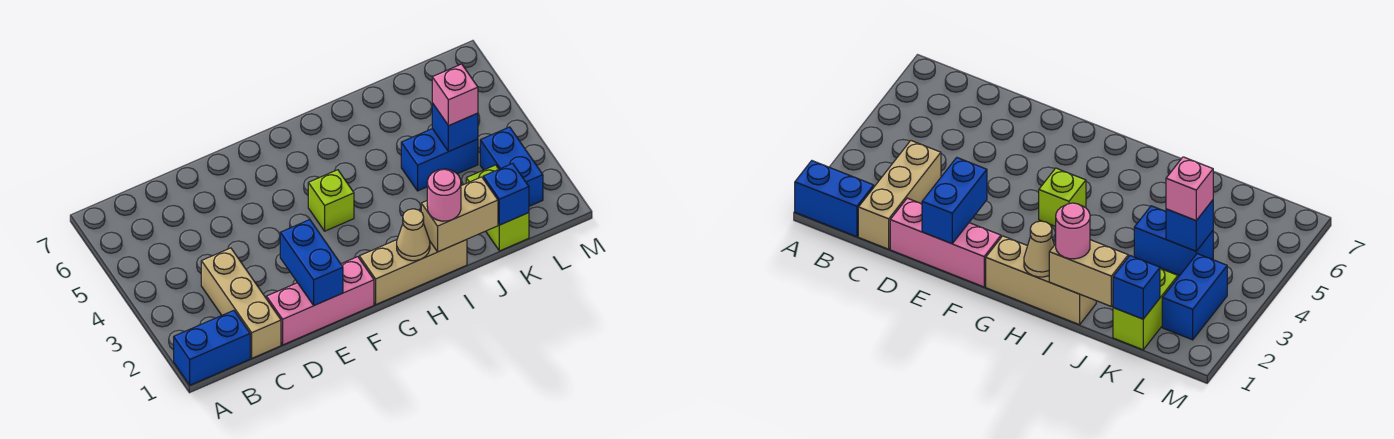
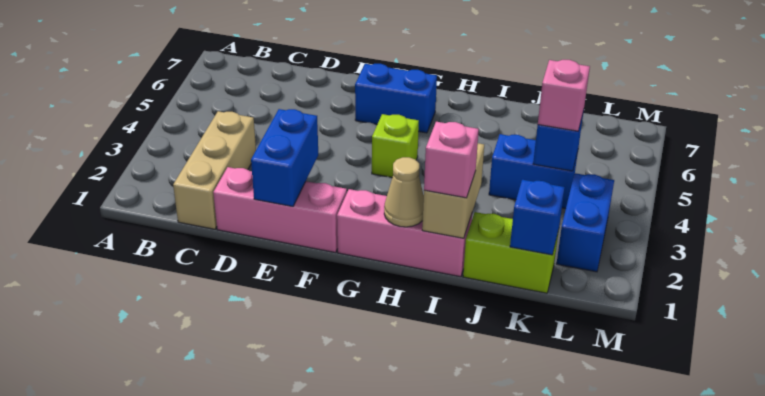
blue 1x2 brick [174,310,250,385] -> blue 1x2 brick moved to [355,64,437,133]
tan 1x3 brick [359,240,467,304] -> pink 1x3 brick [337,189,472,277]
tan 1x2 brick [421,177,498,252] -> tan 1x2 brick turned to [422,143,484,238]
pink 1x1 round brick [427,169,461,221] -> pink 1x1 brick [424,122,479,198]
lime 1x2 brick [466,165,529,251] -> lime 1x2 brick turned to [463,212,559,293]

